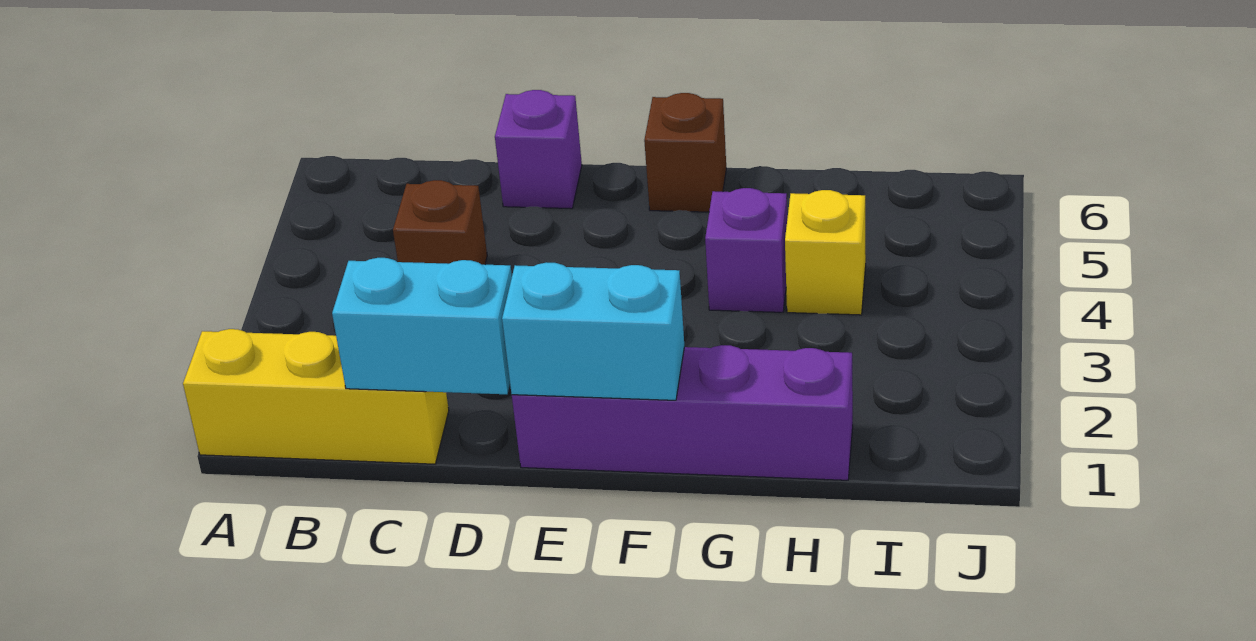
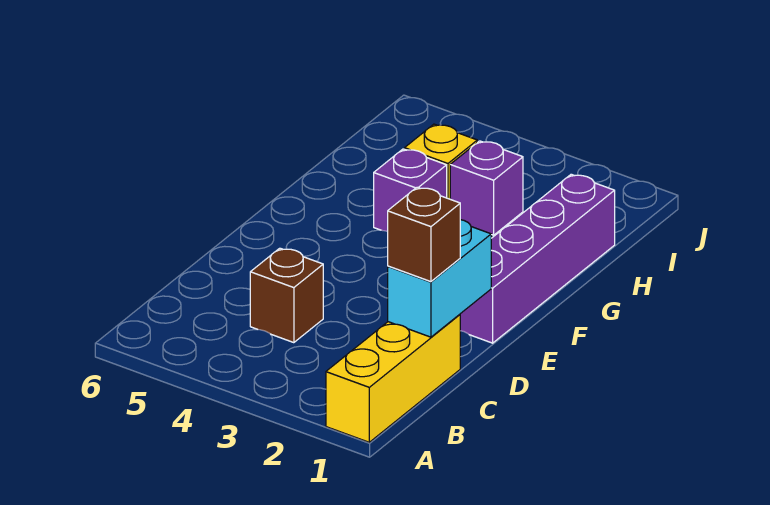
purple 1x1 brick [495,90,582,209] -> purple 1x1 brick moved to [450,141,523,235]
cyan 1x2 brick [502,262,684,400] -> none
brown 1x1 brick [644,93,726,212] -> brown 1x1 brick moved to [388,187,460,282]

